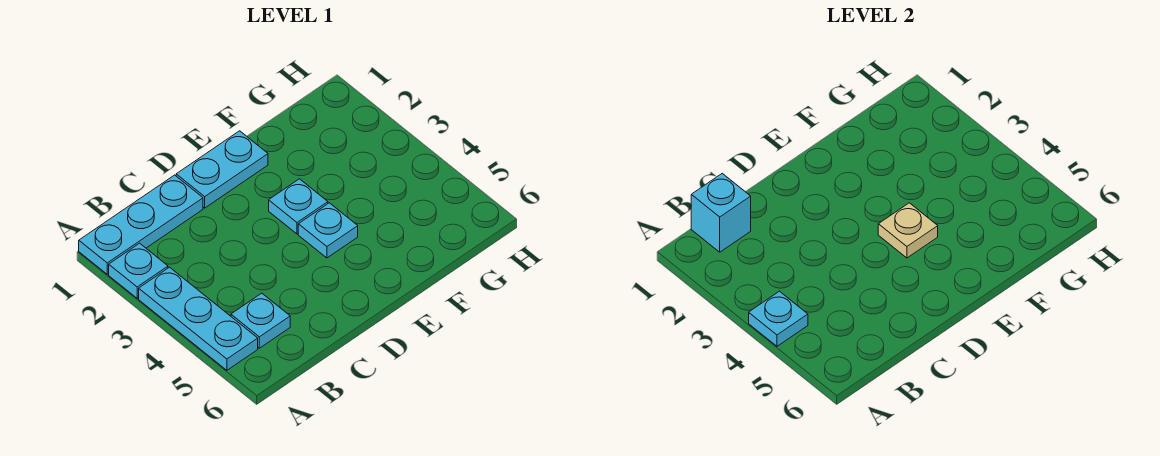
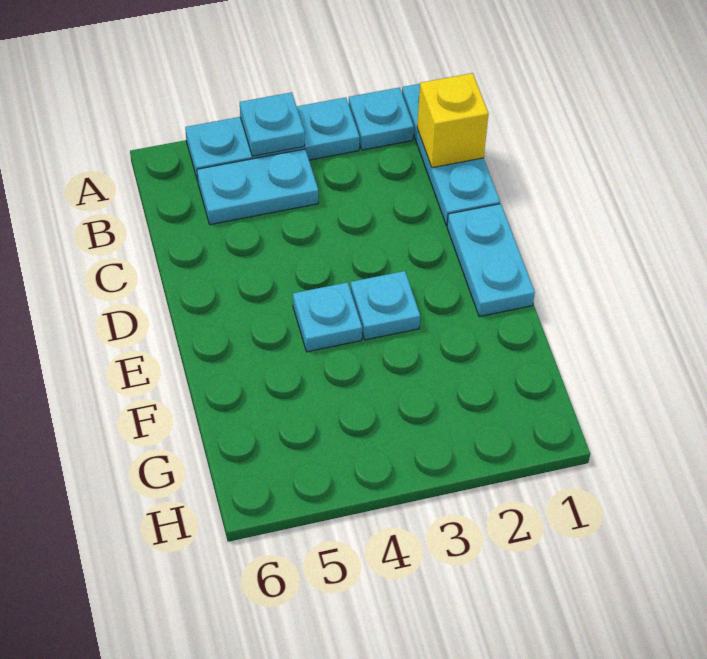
cyan 1x1 brick [691,173,751,252] -> yellow 1x1 brick [417,73,489,168]
cyan 1x1 plate [231,293,290,348] -> cyan 1x2 plate [197,149,318,225]
tan 1x1 plate [878,203,938,258] -> none

